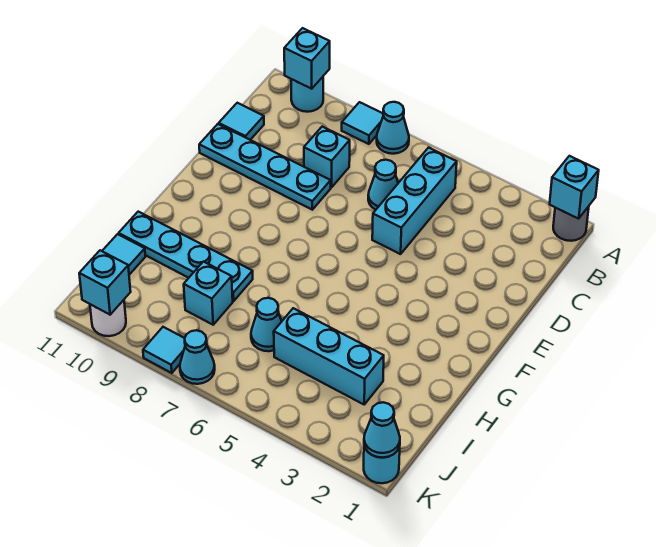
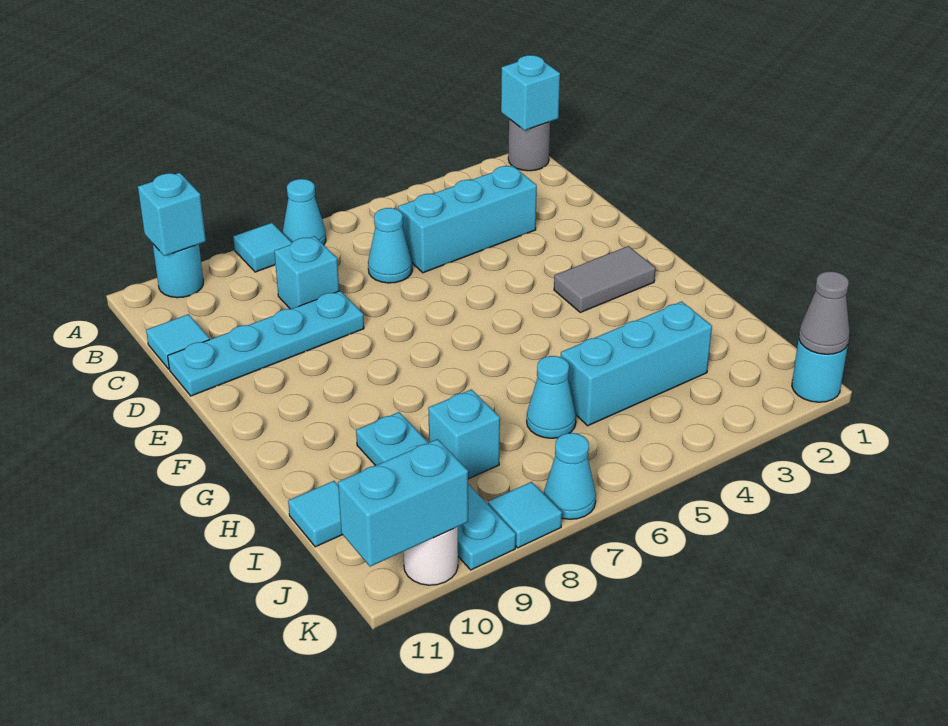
cyan 1x3 brick [372,148,457,254] -> cyan 1x3 brick turned to [398,165,537,273]
none -> grey 1x2 tile [554,246,655,312]
cyan 1x4 plate [119,212,253,301] -> cyan 1x4 plate turned to [356,412,516,570]
cyan 1x1 cone [364,402,400,458] -> grey 1x1 cone [799,271,850,354]
cyan 1x1 brick [79,250,131,315] -> cyan 1x2 brick [338,439,468,567]

